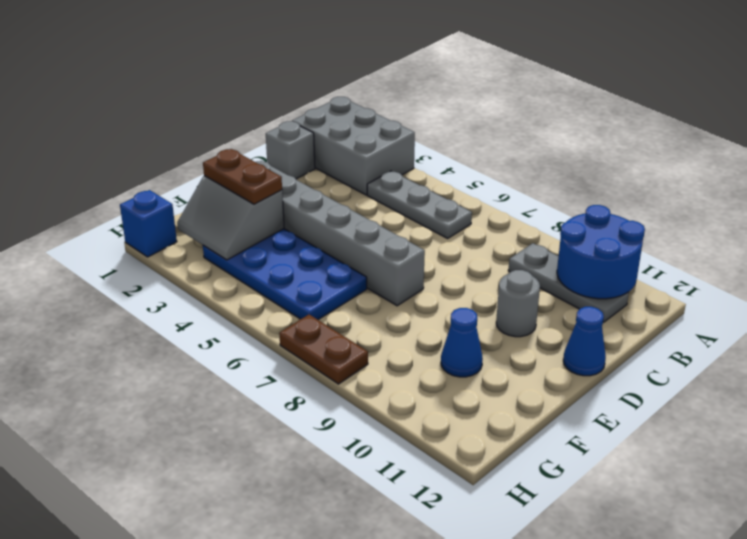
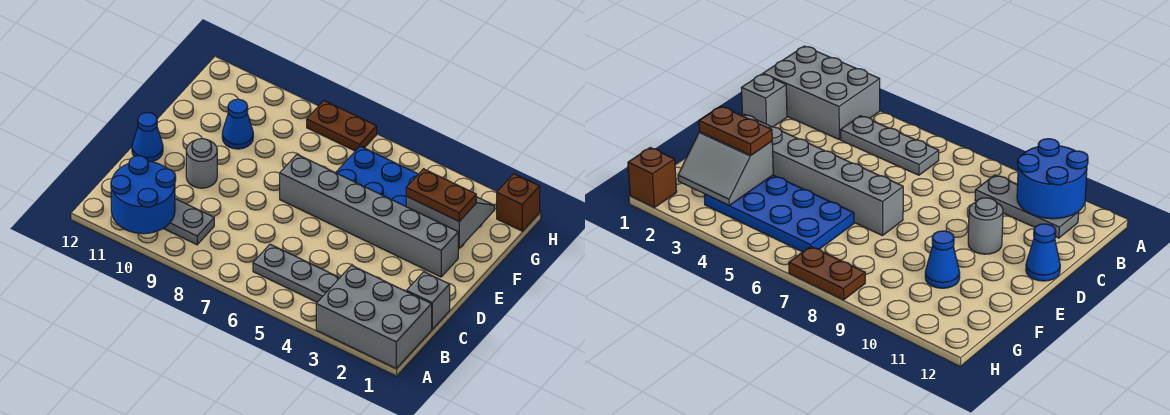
blue 1x1 brick [120,190,177,257] -> brown 1x1 brick [497,174,540,231]

